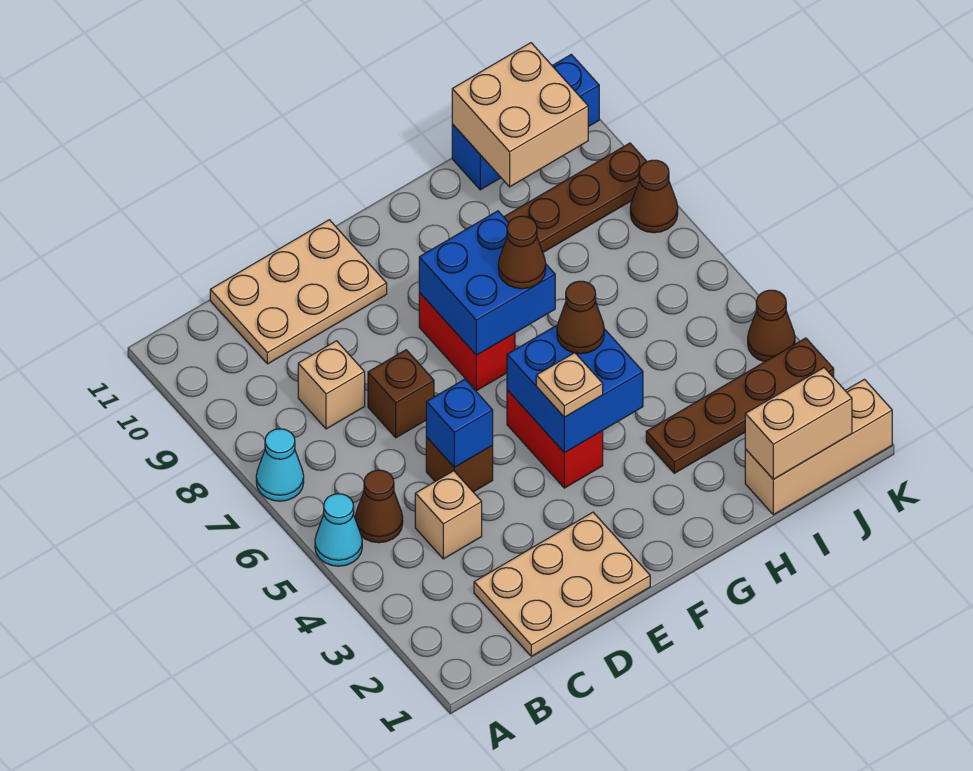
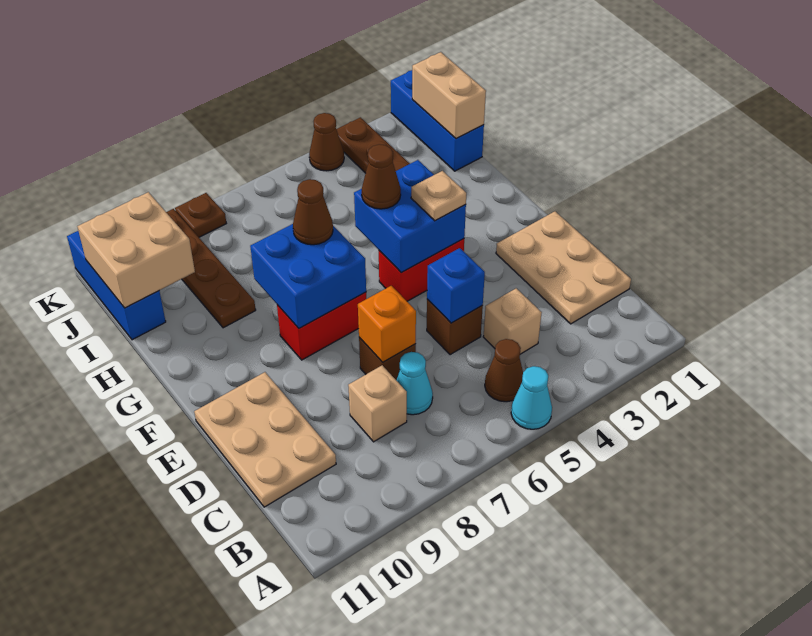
cyan 1x1 cone [256,429,304,501] -> cyan 1x1 cone moved to [396,352,433,415]
none -> orange 1x1 brick [358,286,416,362]
tan 1x3 brick [745,379,892,515] -> blue 1x3 brick [391,70,484,171]
brown 1x1 cone [630,160,678,233] -> brown 1x1 plate [175,193,226,237]

